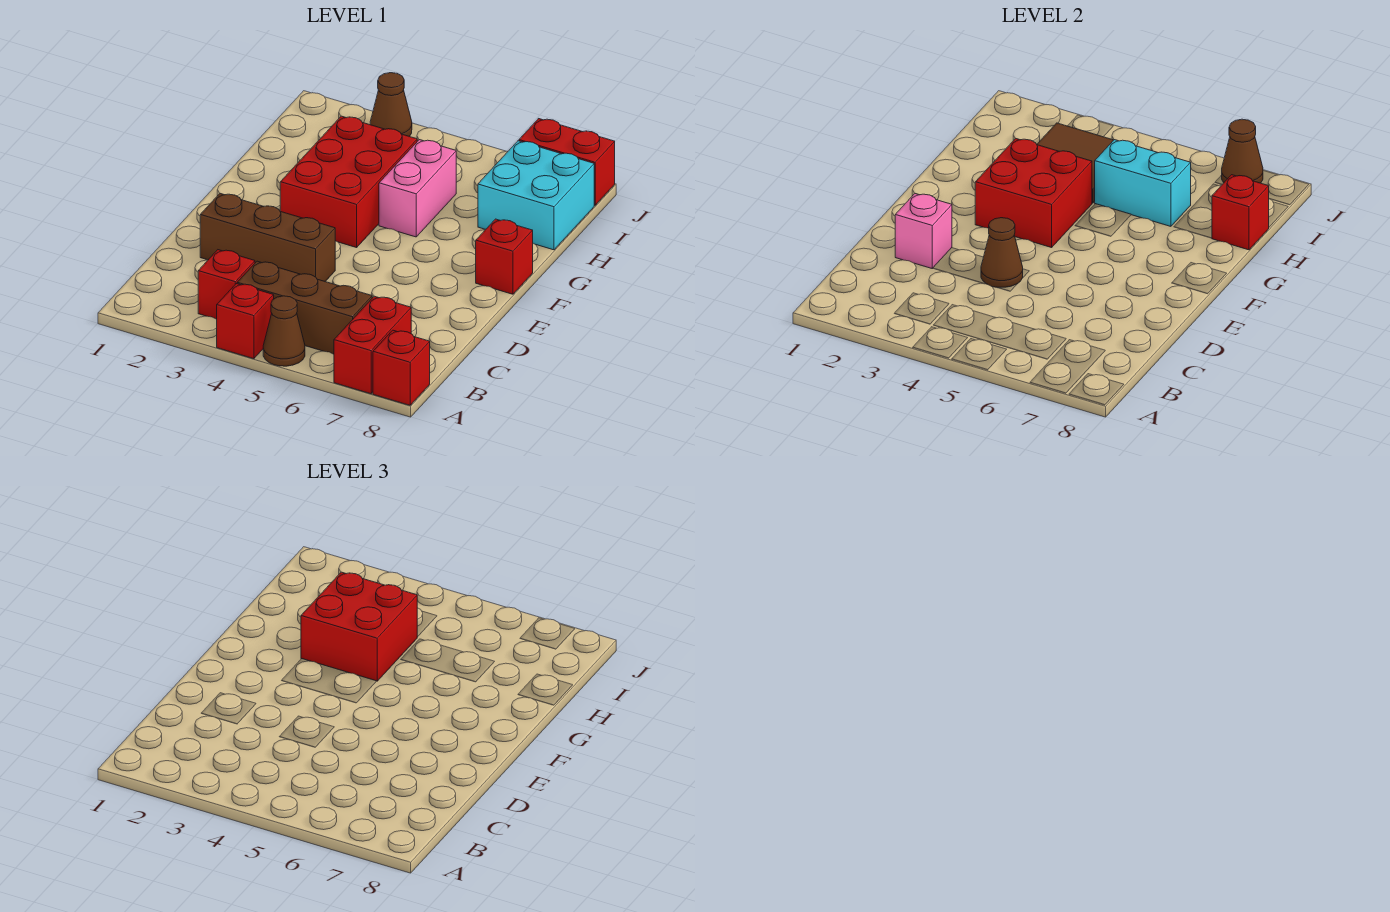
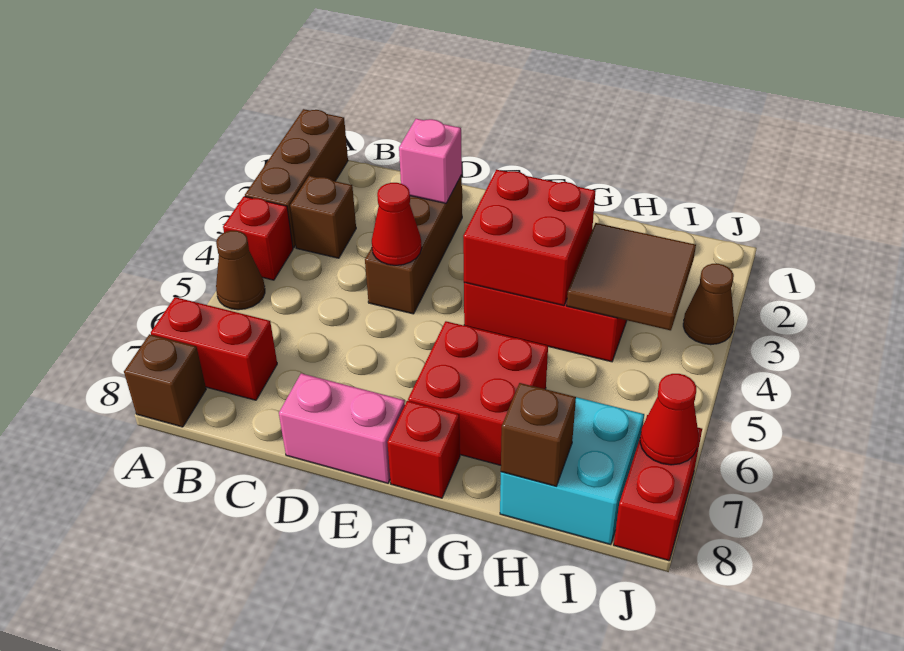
red 1x1 brick [373,330,430,405] -> brown 1x1 brick [124,334,206,427]
red 1x1 brick [198,250,255,319] -> brown 1x1 brick [290,176,356,258]
brown 1x3 brick [237,261,372,354] -> brown 1x3 brick moved to [245,109,348,248]
brown 1x1 cone [981,218,1023,287] -> red 1x1 cone [372,183,422,265]
red 2x2 brick [301,572,417,681] -> red 2x2 brick moved to [408,321,548,465]
pink 1x2 brick [379,140,456,237] -> pink 1x2 brick moved to [279,373,405,483]
cyan 1x2 brick [1095,140,1191,226] -> none
red 1x1 brick [1212,175,1269,250] -> brown 1x1 brick [501,383,576,486]
brown 1x1 cone [1222,119,1263,183] -> red 1x1 cone [640,374,699,465]

